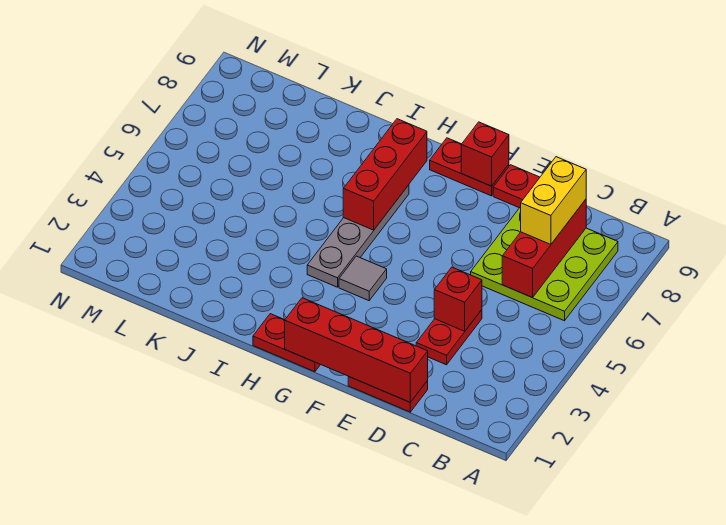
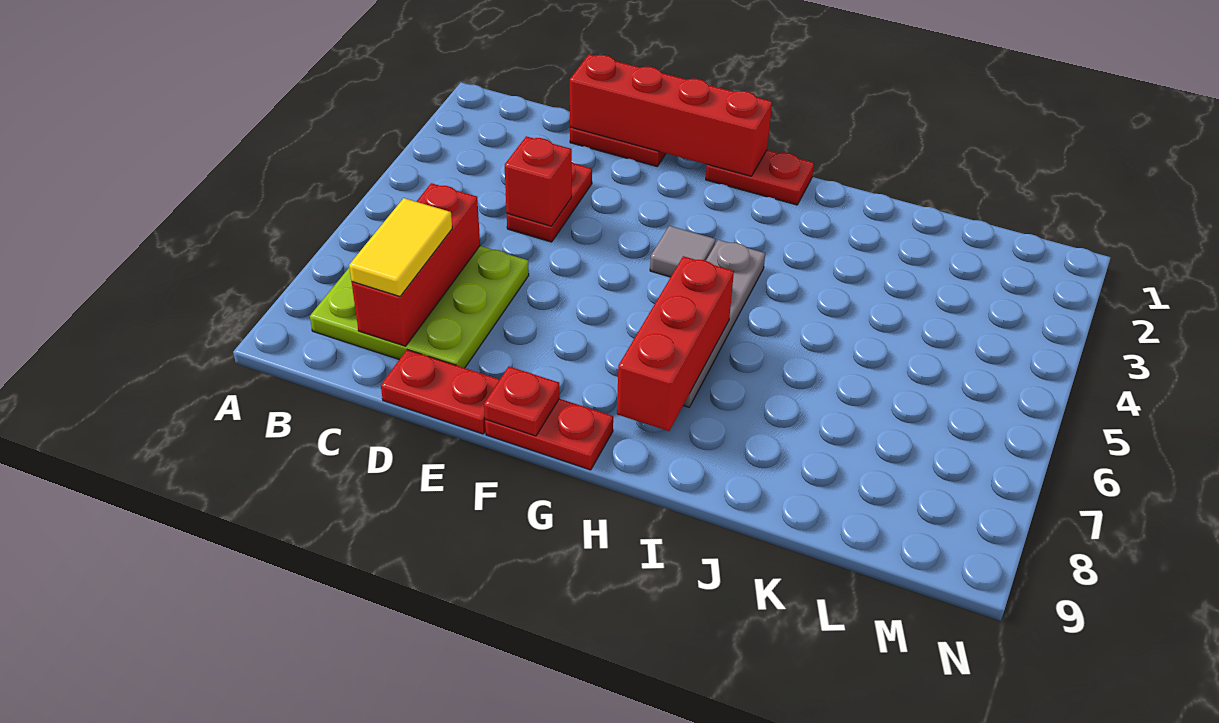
yellow 1x2 brick [521,157,586,244] -> yellow 1x2 tile [349,198,452,296]
red 1x1 brick [461,122,509,186] -> red 1x1 plate [484,367,560,436]

